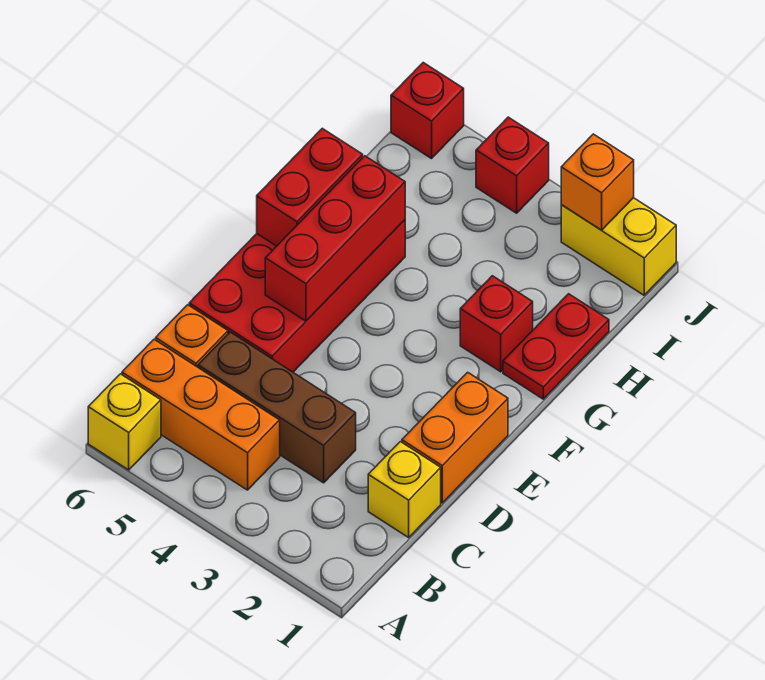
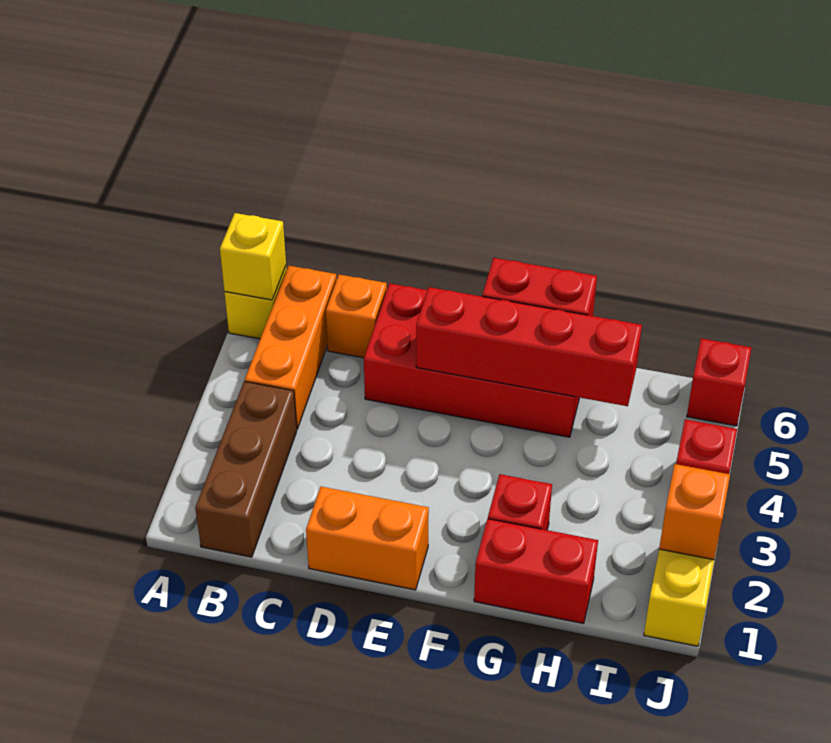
yellow 1x1 brick [368,442,441,537] -> yellow 1x1 brick moved to [220,213,286,300]
brown 1x3 brick [198,332,356,483] -> brown 1x3 brick moved to [195,381,297,557]
red 1x3 brick [265,156,405,321] -> red 1x4 brick [416,287,642,406]
red 1x2 plate [503,294,609,399] -> red 1x2 brick [474,519,598,624]

